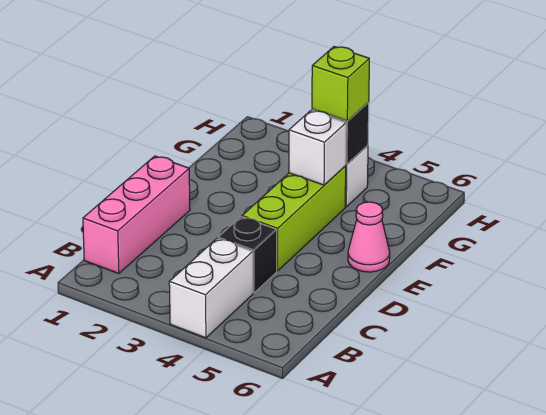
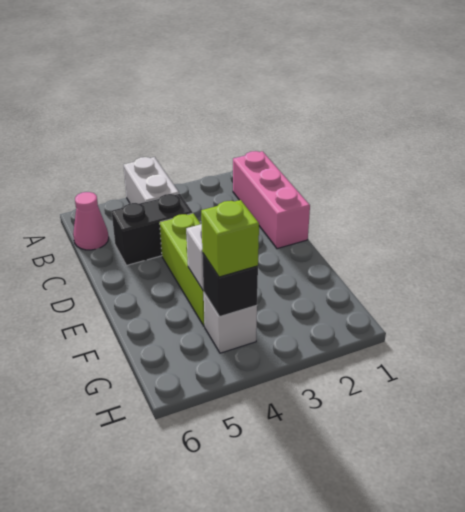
black 1x1 brick [218,217,277,293] -> black 1x2 brick [111,193,193,265]
pink 1x1 cone [348,202,390,272] -> pink 1x1 cone moved to [73,192,109,250]

